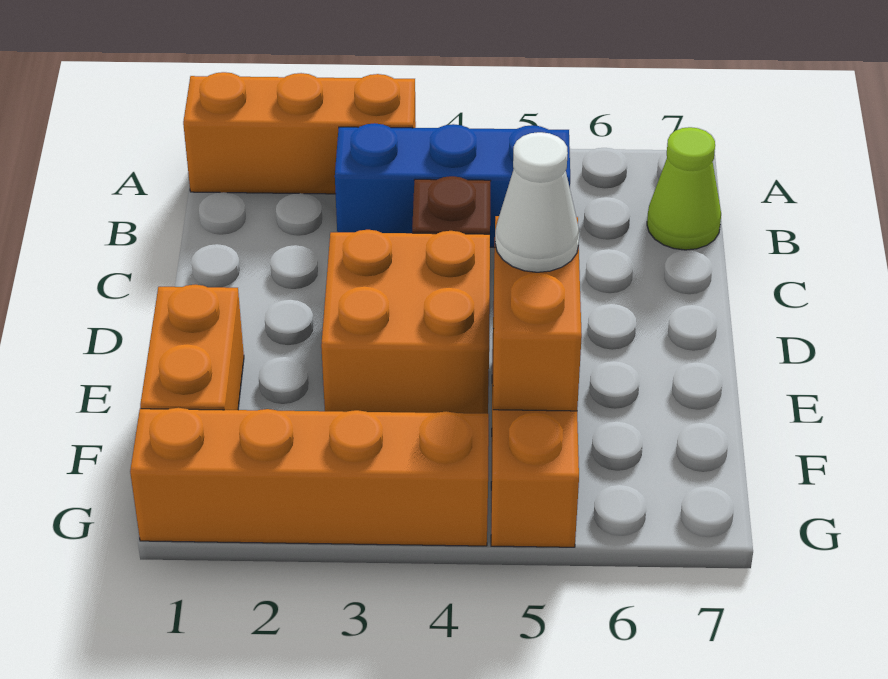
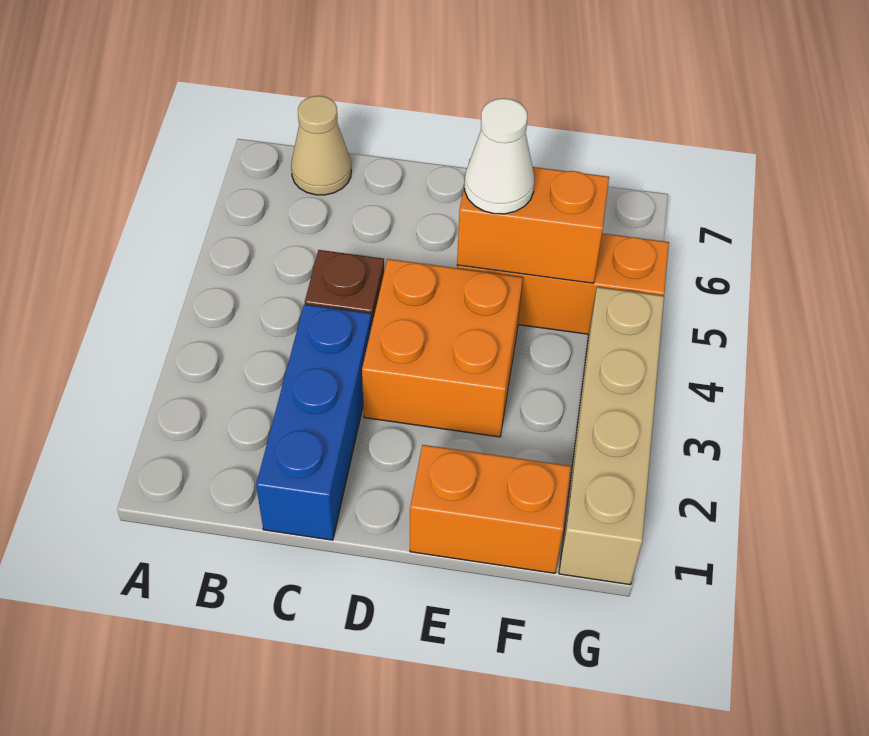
orange 1x3 brick [183,72,416,194] -> none
blue 1x3 brick [335,123,570,248] -> blue 1x3 brick moved to [256,304,372,540]
lime 1x1 cone [647,127,721,250] -> tan 1x1 cone [291,96,351,195]
orange 1x4 brick [130,408,489,546] -> tan 1x4 brick [559,287,664,585]

